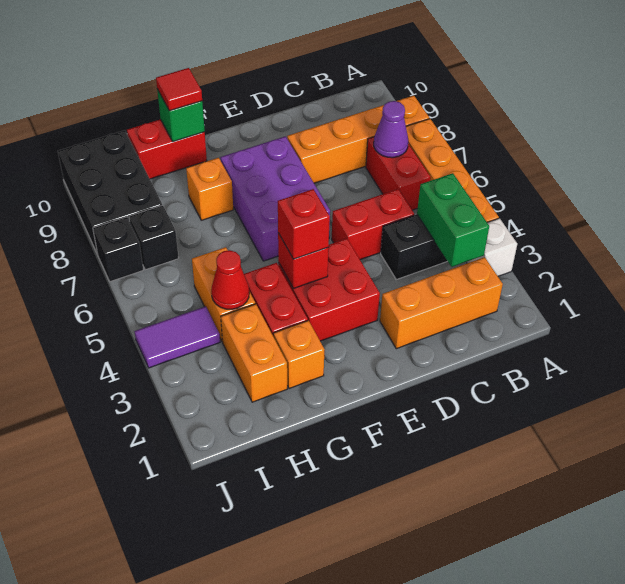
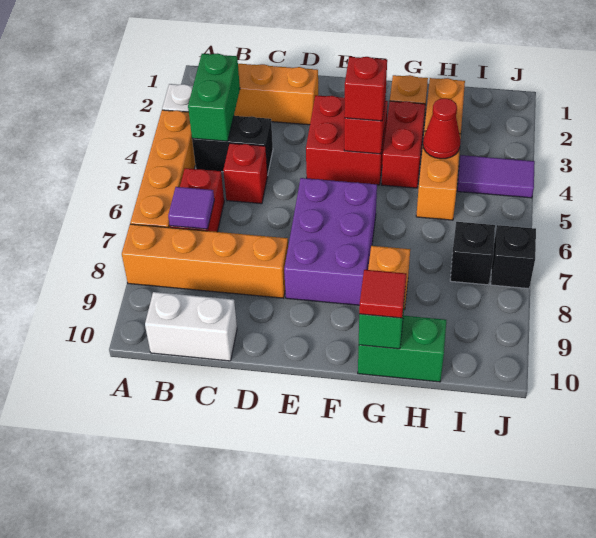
purple 1x1 cone [374,101,408,158] -> purple 1x1 tile [168,187,214,229]
none -> white 1x2 brick [145,292,237,361]
red 1x2 brick [332,189,414,260] -> red 1x1 brick [223,143,267,204]
red 1x2 brick [127,119,207,179] -> green 1x2 brick [358,316,446,382]
black 2x3 brick [58,130,162,255] -> none

